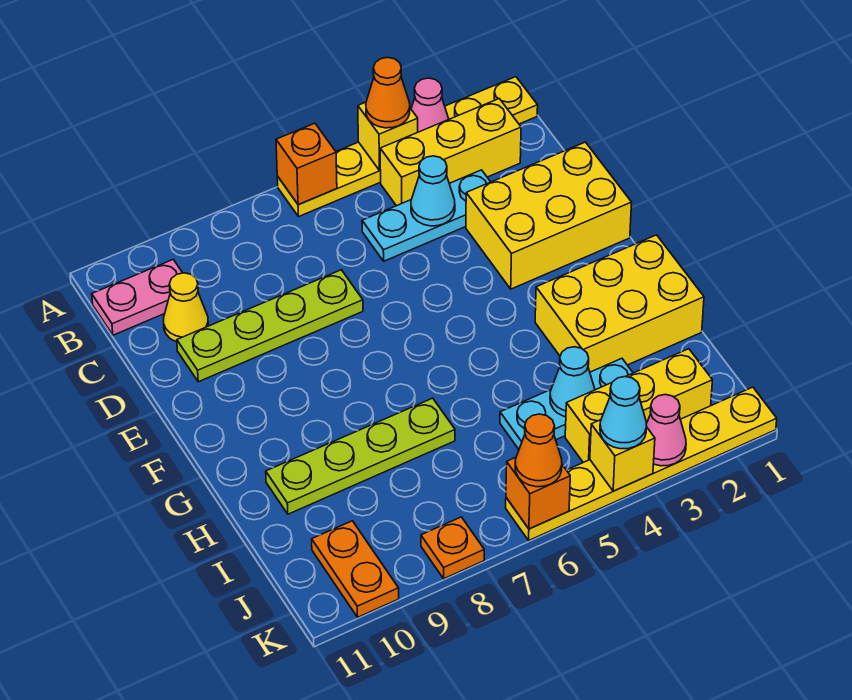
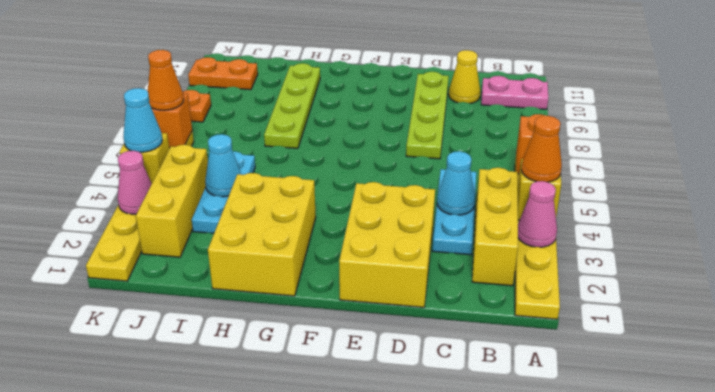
pink 1x2 plate [92,260,182,335] -> pink 1x2 plate turned to [481,76,548,109]

